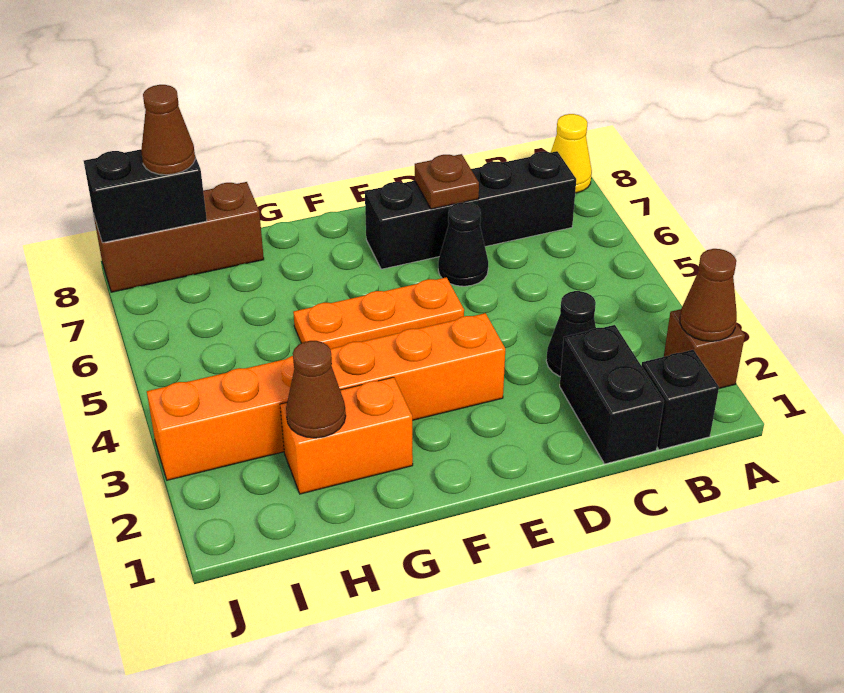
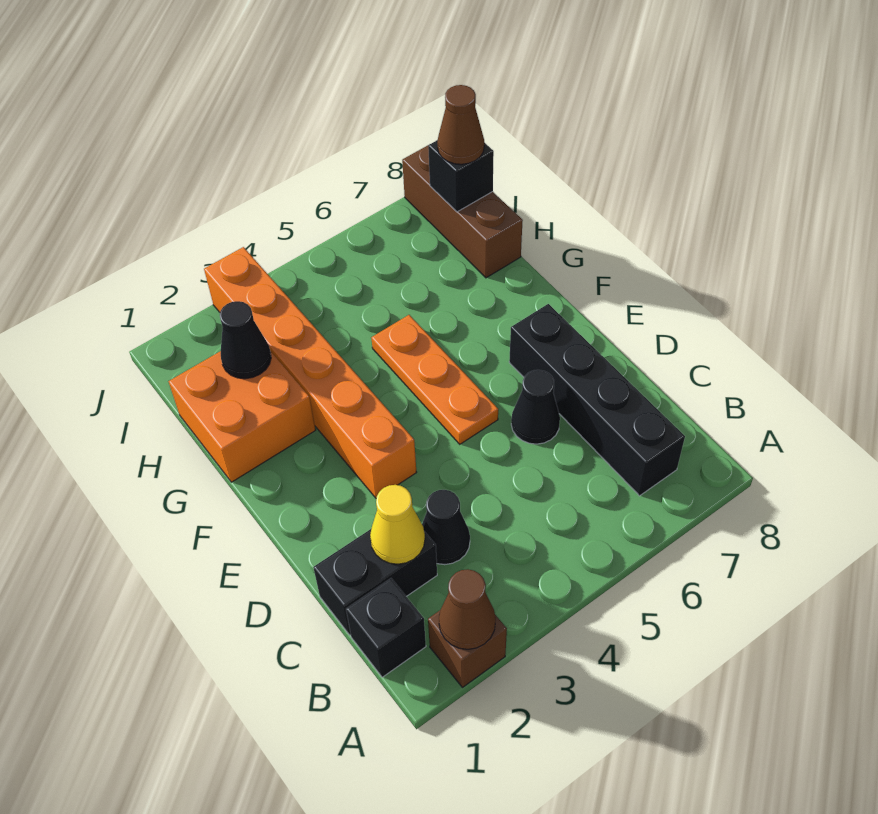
yellow 1x1 cone [551,114,592,193] -> yellow 1x1 cone moved to [370,485,425,564]
brown 1x1 plate [415,154,479,209] -> none
orange 1x2 brick [280,377,413,494] -> orange 2x2 brick [168,351,316,482]
brown 1x1 cone [286,341,346,438] -> black 1x1 cone [220,301,271,379]
black 1x2 brick [84,150,207,243] -> black 1x1 brick [428,140,494,212]

